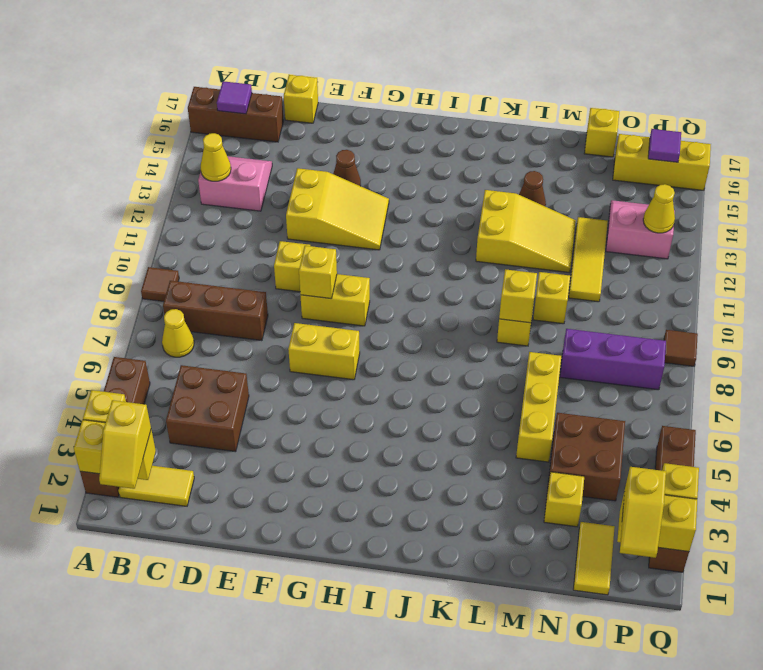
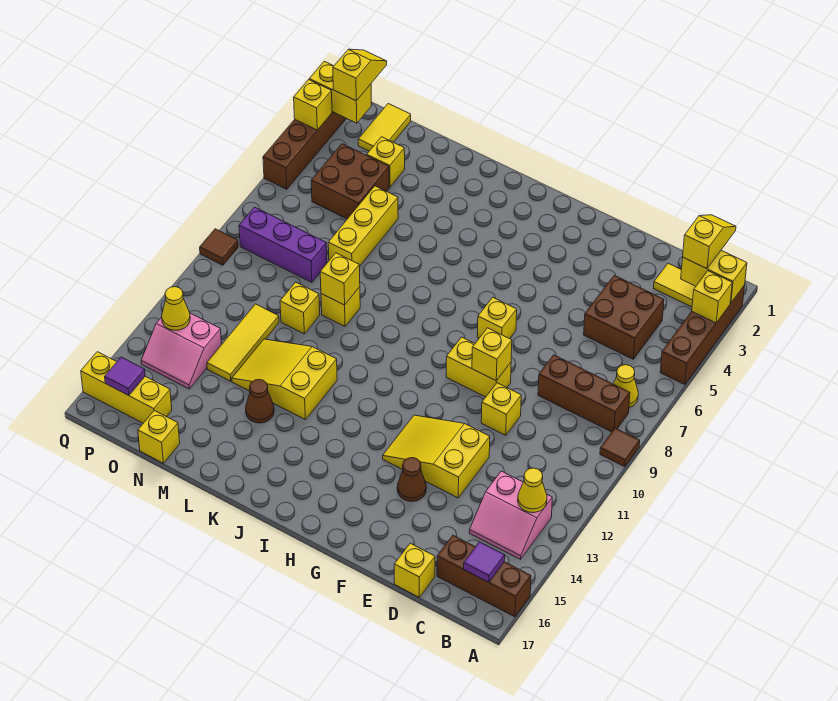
yellow 1x2 brick [288,323,360,380] -> yellow 1x1 brick [477,297,517,339]

